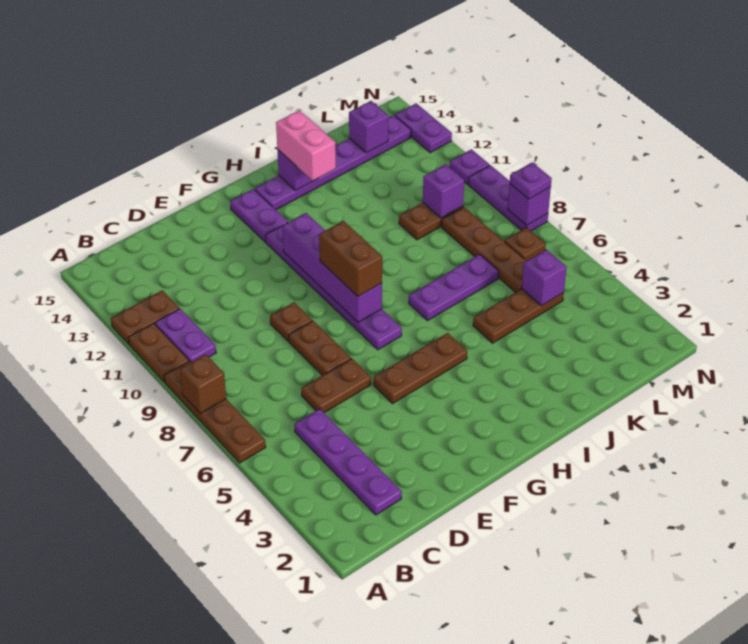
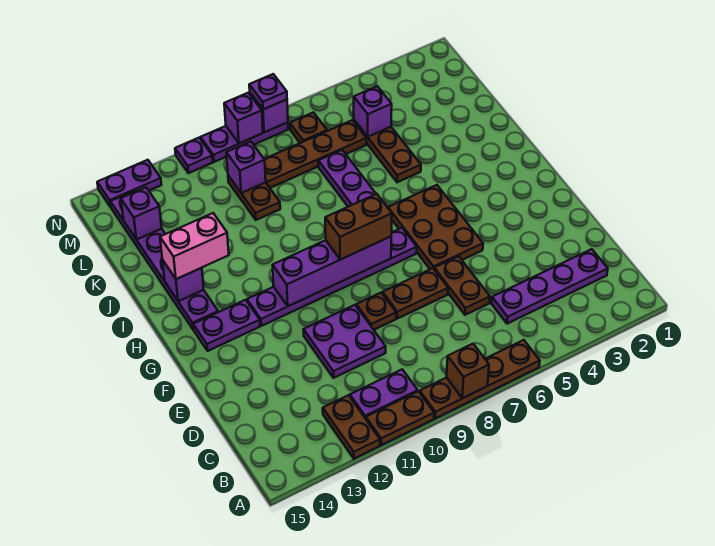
none -> purple 2x2 plate [303,305,386,378]
brown 1x3 plate [373,333,467,404] -> brown 2x3 plate [388,185,483,269]
none -> purple 1x1 brick [224,93,263,143]

